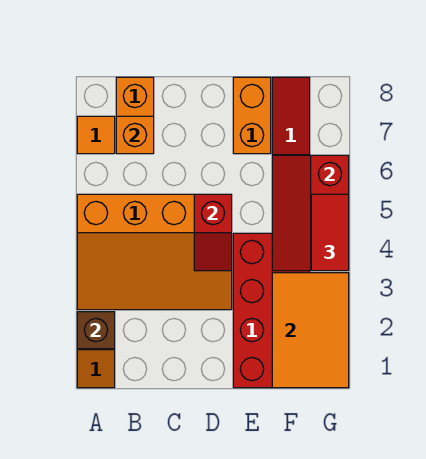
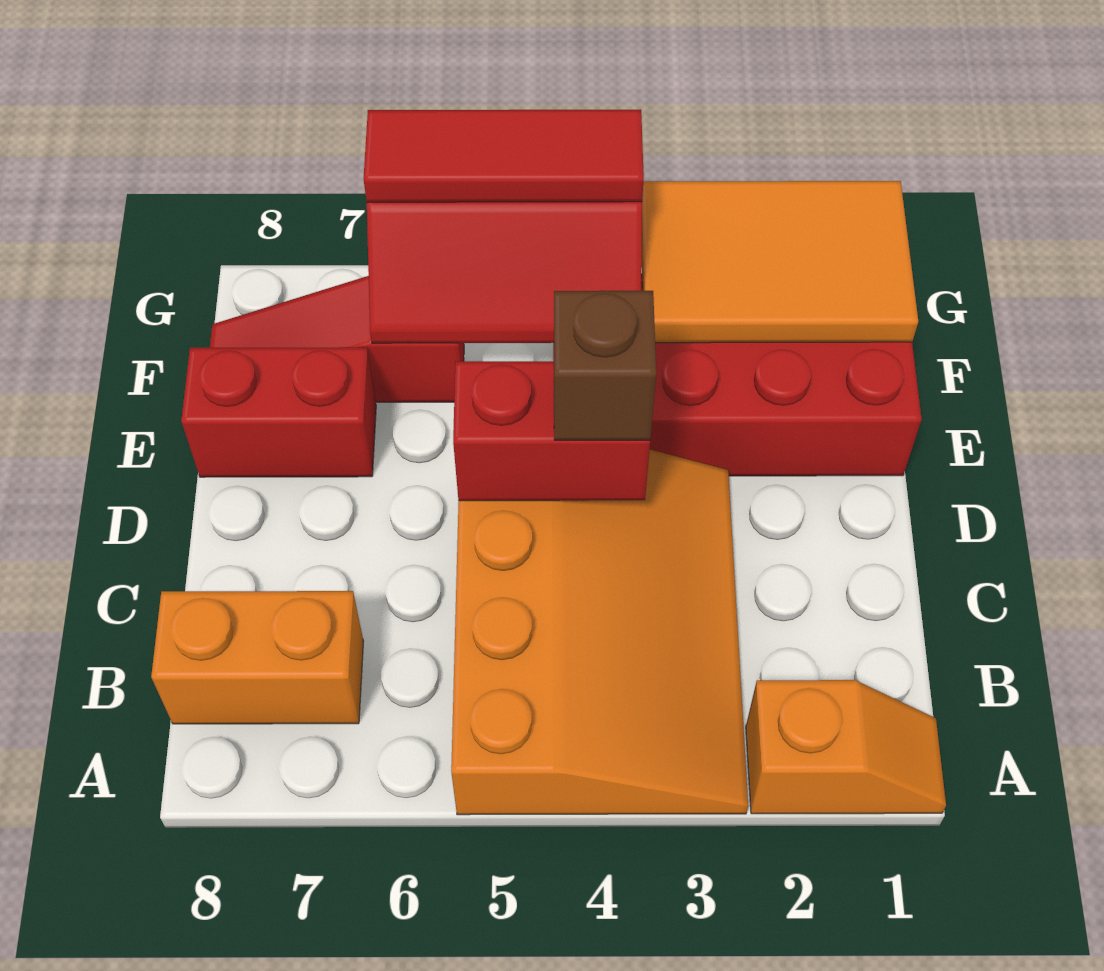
brown 1x1 brick [77,312,115,349] -> brown 1x1 brick moved to [554,291,656,440]
orange 1x1 tile [77,116,115,154] -> none
orange 1x1 brick [116,116,154,154] -> none
red 1x2 slope [194,194,232,271] -> red 1x2 brick [453,361,650,501]
orange 1x2 brick [233,77,271,154] -> red 1x2 brick [181,347,376,477]
red 1x2 tile [311,194,349,271] -> red 1x3 tile [363,110,644,202]

